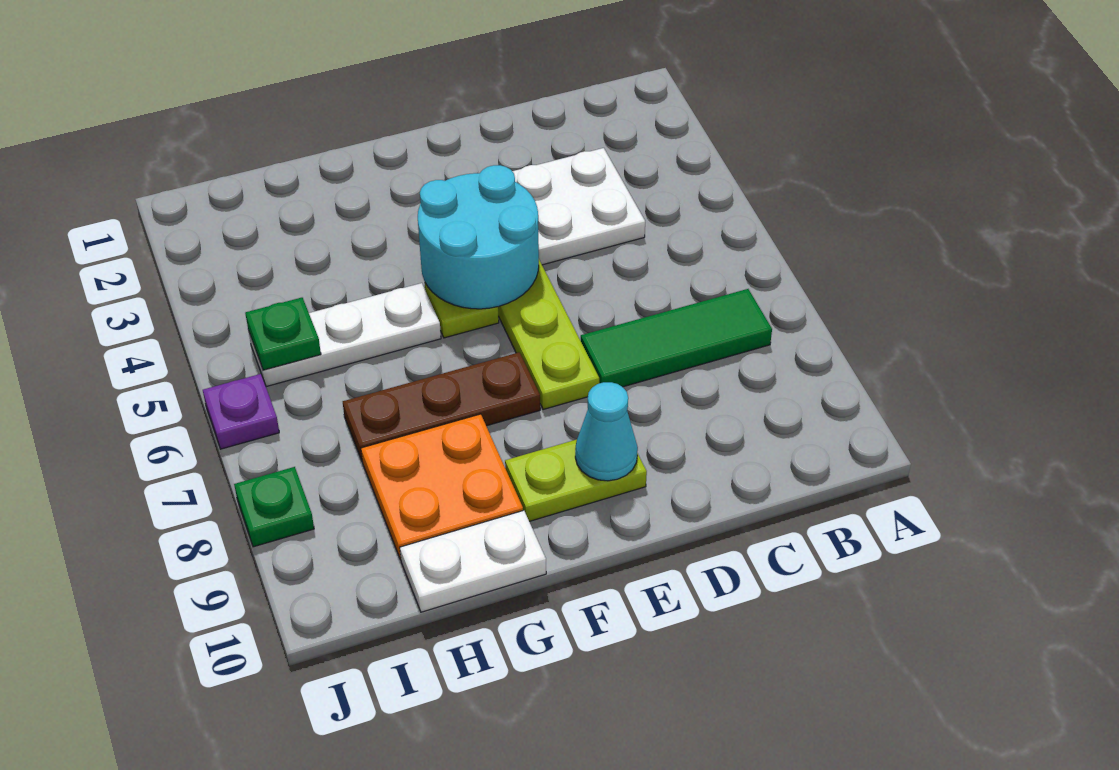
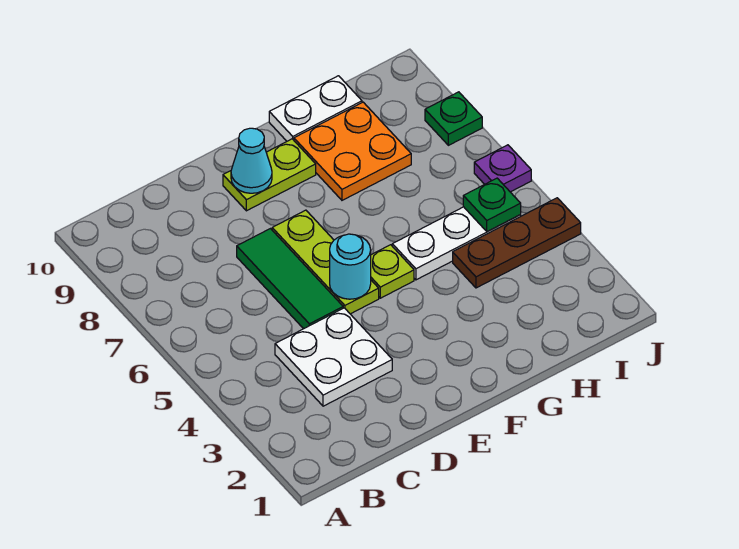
green 1x3 tile [581,289,772,387] -> green 1x3 tile turned to [237,229,343,329]
cyan 2x2 round brick [418,165,539,309] -> cyan 1x1 round brick [330,234,371,299]
brown 1x3 plate [343,352,540,460] -> brown 1x3 plate moved to [453,198,581,288]

